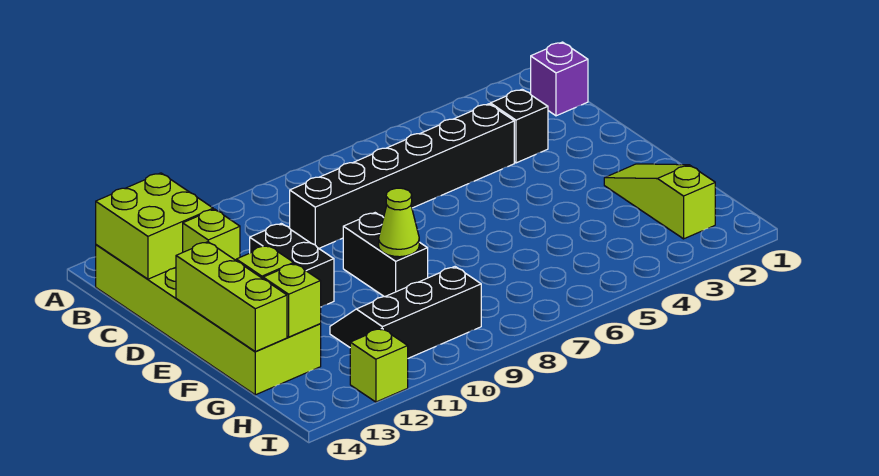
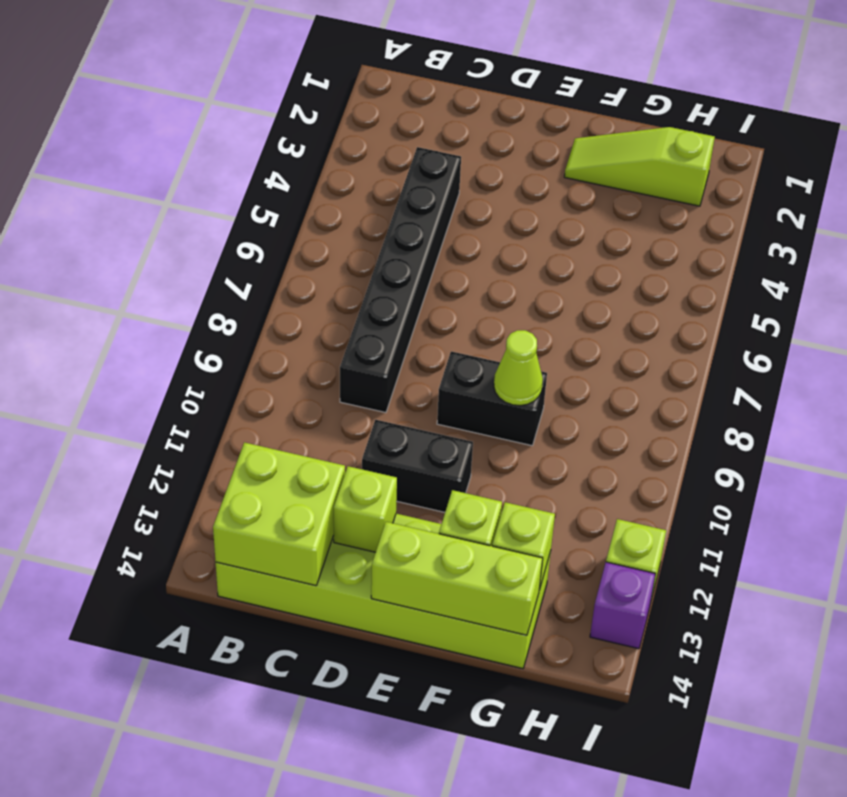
purple 1x1 brick [531,42,588,116] -> purple 1x1 brick moved to [590,562,656,649]
black 1x1 brick [490,89,548,163] -> none
black 2x3 slope [330,267,481,358] -> none

